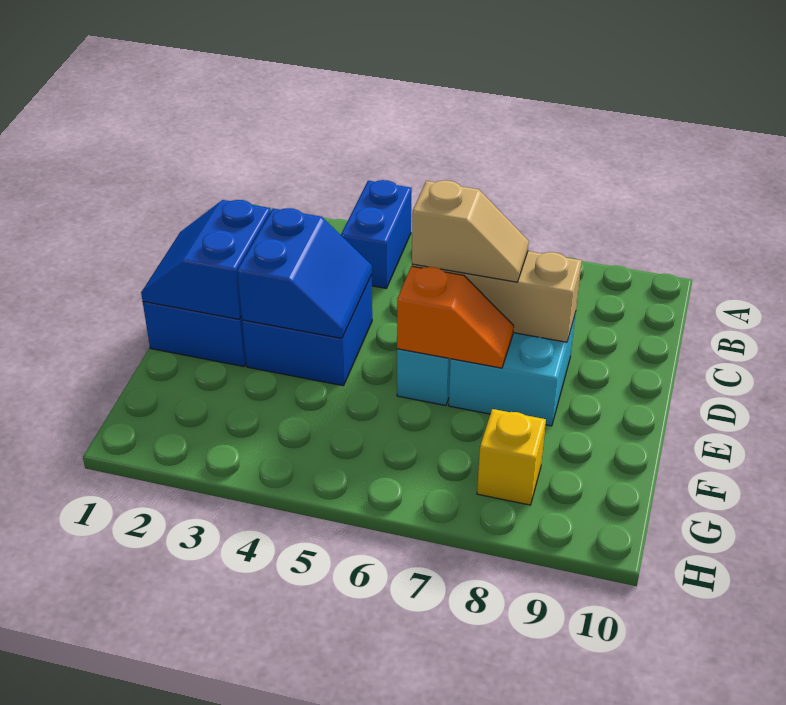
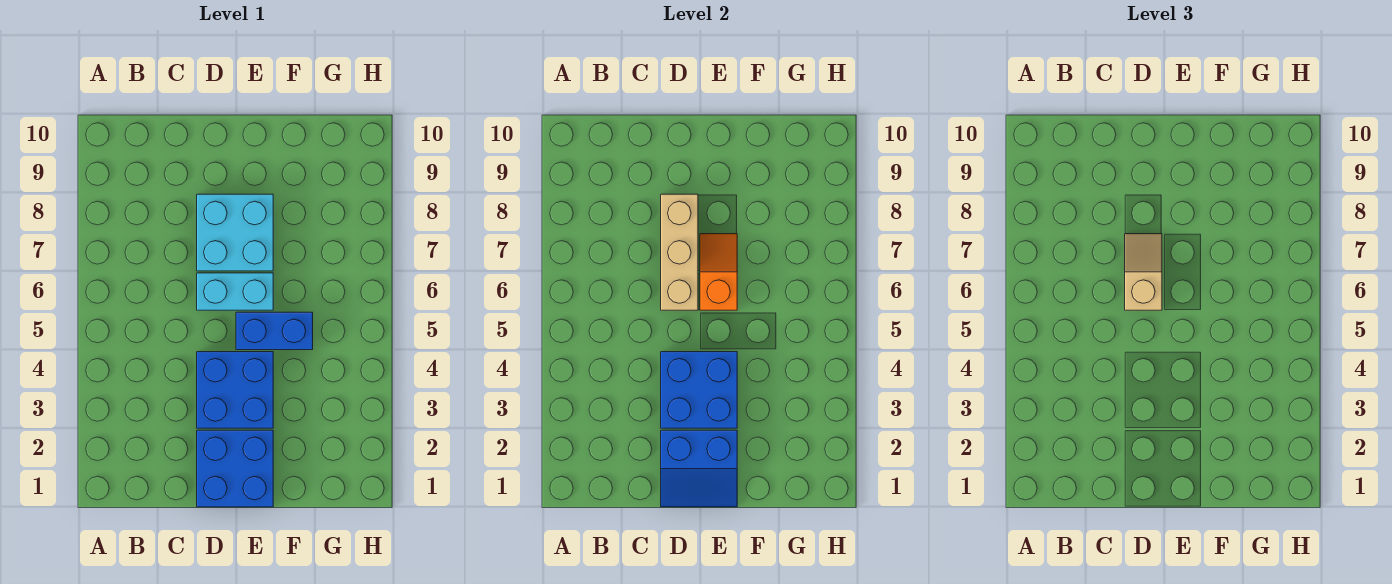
blue 1x2 brick [341,180,412,288] -> blue 1x2 brick moved to [236,312,313,350]
blue 2x2 slope [237,208,372,338] -> blue 2x2 brick [661,352,737,428]
yellow 1x1 brick [477,409,546,505] -> none

